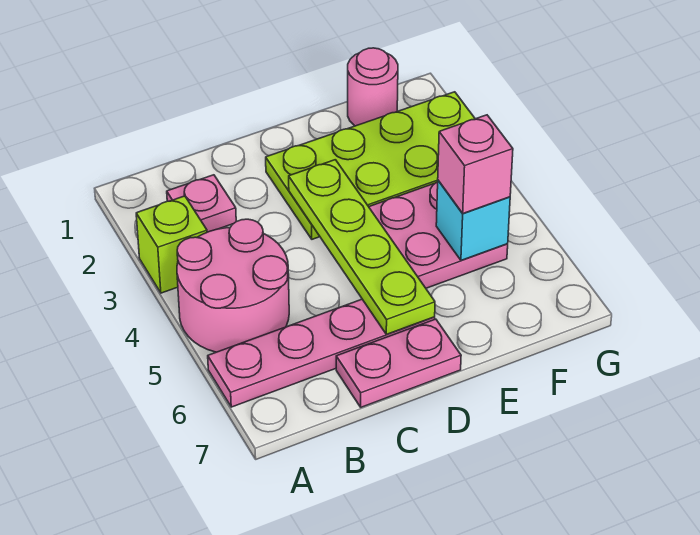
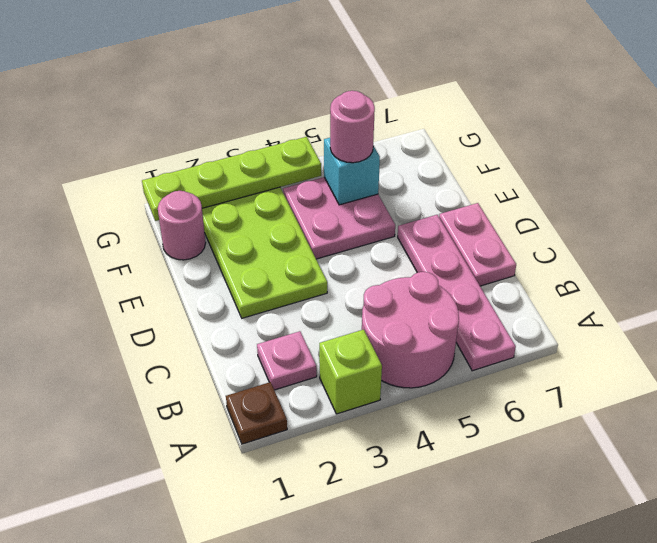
none -> brown 1x1 plate [226,382,287,444]
lime 1x4 plate [289,160,435,334] -> lime 1x4 plate moved to [142,137,321,221]
pink 1x1 brick [438,115,513,213] -> pink 1x1 round brick [330,91,375,163]

